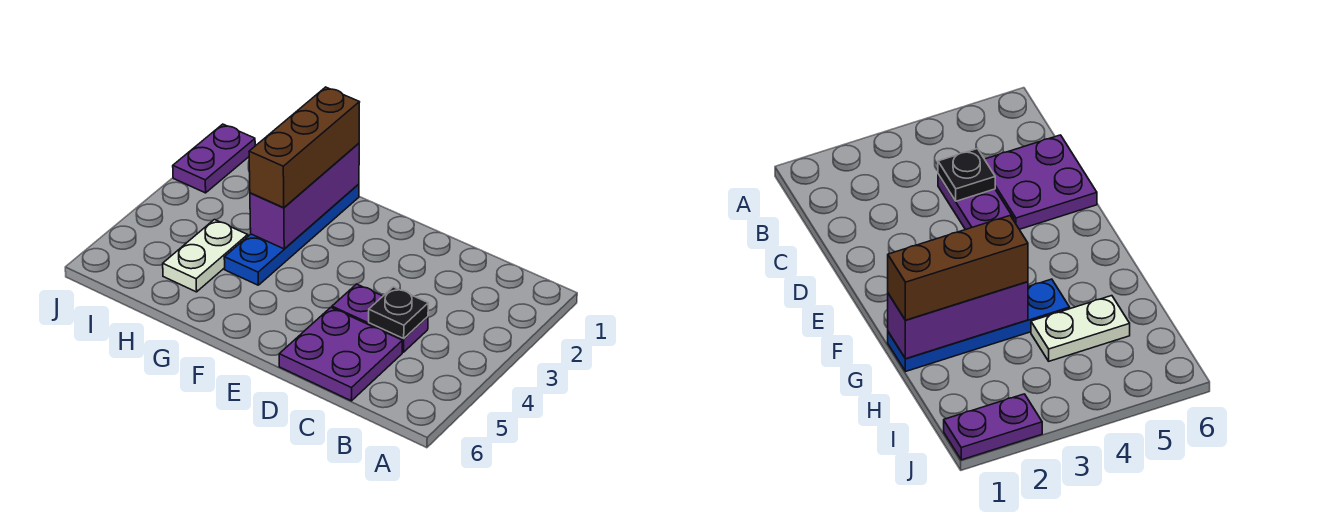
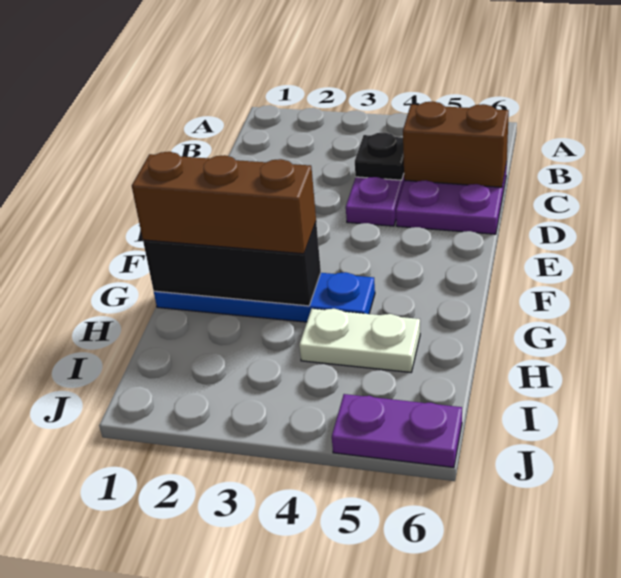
none -> brown 1x2 brick [403,101,509,187]
purple 1x3 brick [250,143,359,249] -> black 1x3 brick [143,223,321,306]
purple 1x2 plate [173,124,255,193] -> purple 1x2 plate moved to [332,394,462,468]

